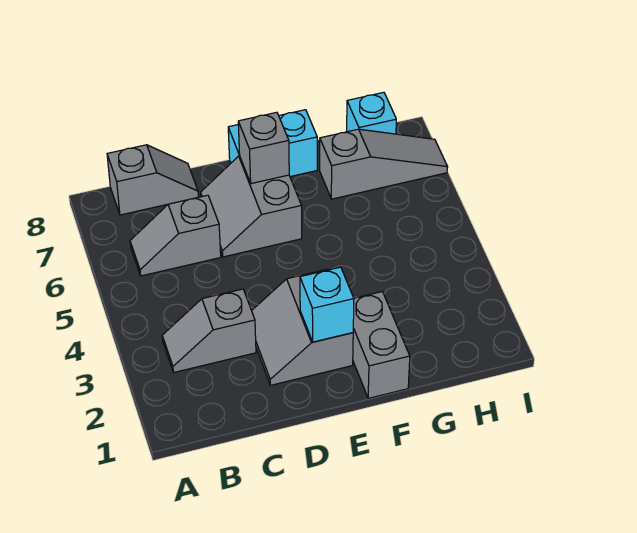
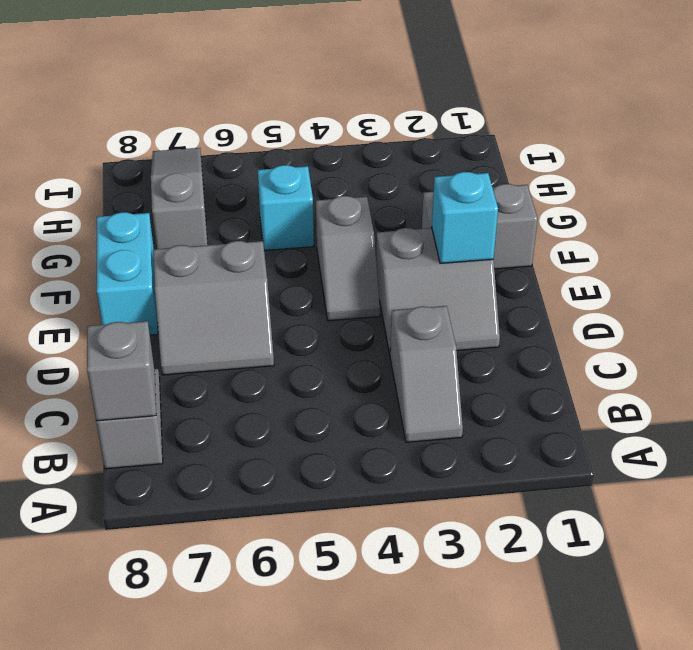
grey 1x2 slope [130,195,221,276] -> grey 1x2 slope moved to [316,196,380,321]
grey 1x1 brick [238,112,289,184] -> grey 1x1 brick moved to [87,321,156,421]
cyan 1x1 brick [347,92,396,134] -> cyan 1x1 brick moved to [258,165,314,250]

